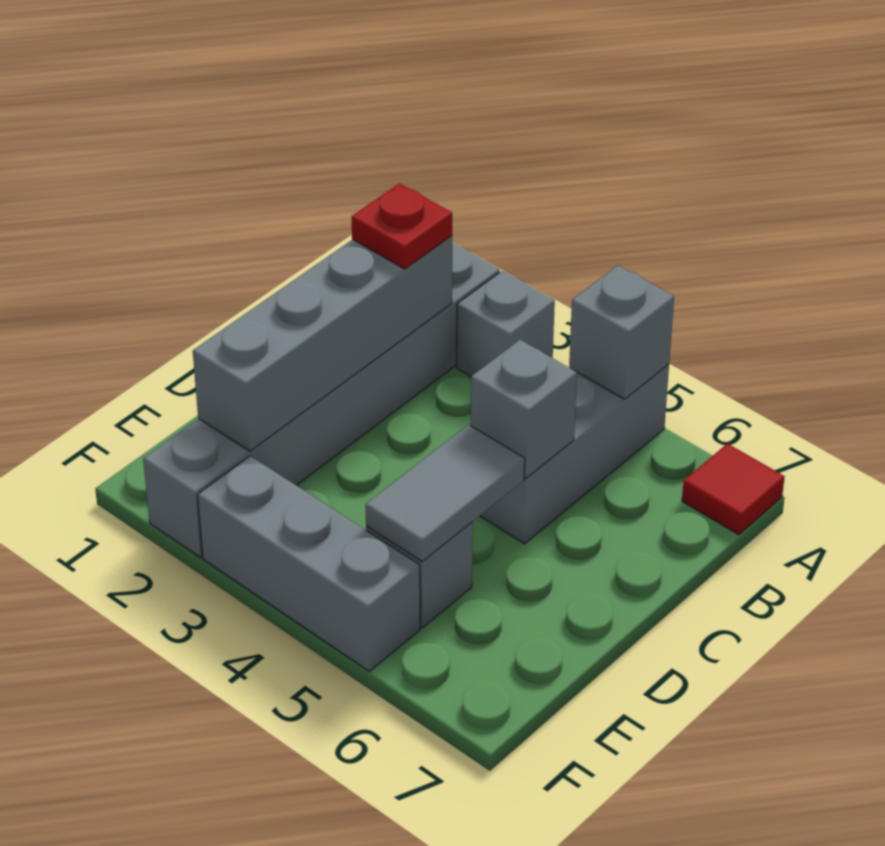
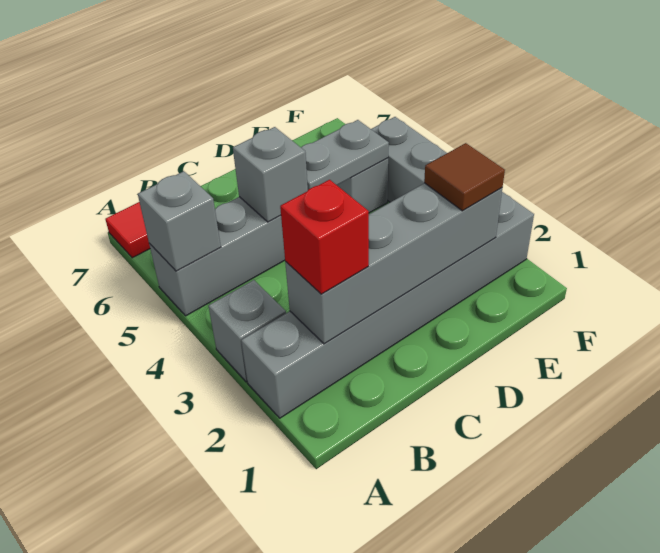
red 1x1 plate [352,183,452,269] -> red 1x1 brick [280,180,369,294]
grey 1x2 tile [365,425,525,562] -> grey 1x2 plate [301,120,389,190]
none -> brown 1x1 tile [424,143,505,211]

